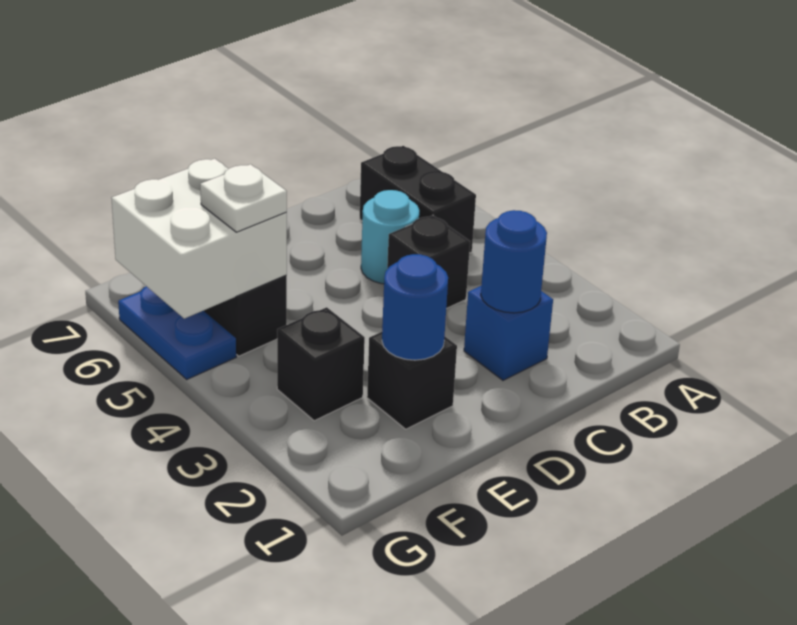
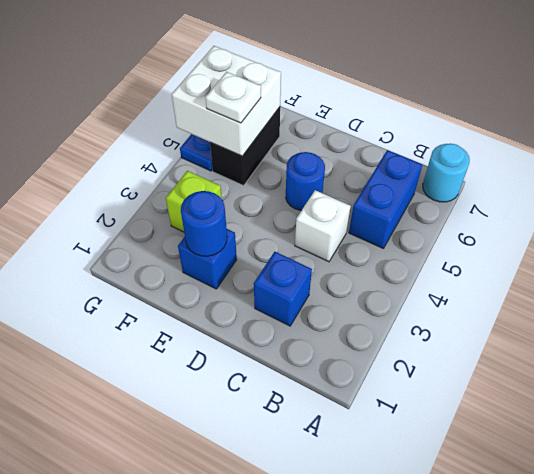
black 1x2 brick [360,146,476,253] -> blue 1x2 brick [349,150,422,249]
blue 1x1 round brick [481,210,547,313] -> blue 1x1 round brick moved to [286,152,325,211]
black 1x1 brick [387,215,470,309] -> white 1x1 brick [295,190,351,262]
cyan 1x1 round brick [361,190,419,284] -> cyan 1x1 round brick moved to [423,143,470,202]
black 1x1 brick [367,332,457,429] -> blue 1x1 brick [178,229,237,289]
black 1x1 brick [277,307,365,421] -> lime 1x1 brick [166,171,222,232]

